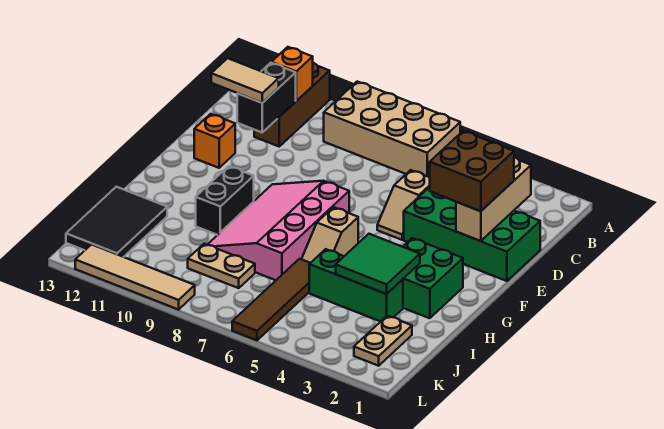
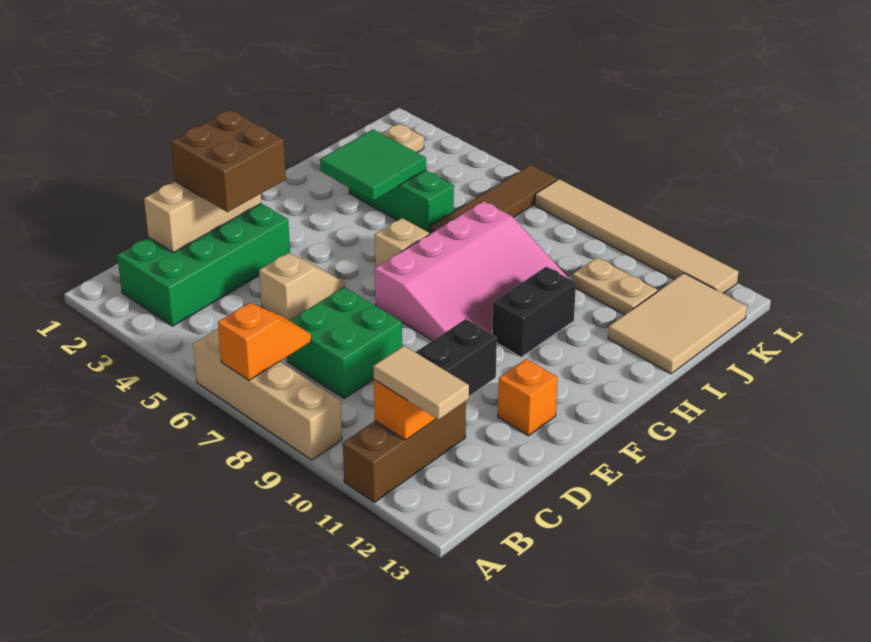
tan 2x4 brick [324,82,460,177] -> tan 1x4 brick [193,329,342,460]
none -> orange 1x2 slope [218,303,311,380]
green 2x4 brick [404,187,540,281] -> green 2x4 brick turned to [117,204,290,326]
tan 1x2 tile [211,58,279,103] -> tan 1x2 tile moved to [373,346,469,420]
green 2x2 brick [403,238,463,318] -> green 2x2 brick moved to [287,287,402,398]
black 2x3 tile [66,187,167,257] -> tan 2x3 tile [608,273,747,374]
tan 1x2 plate [188,244,255,288] -> tan 1x2 plate moved to [572,258,657,315]
tan 1x4 tile [75,245,195,310] -> tan 1x6 tile [535,179,738,294]

